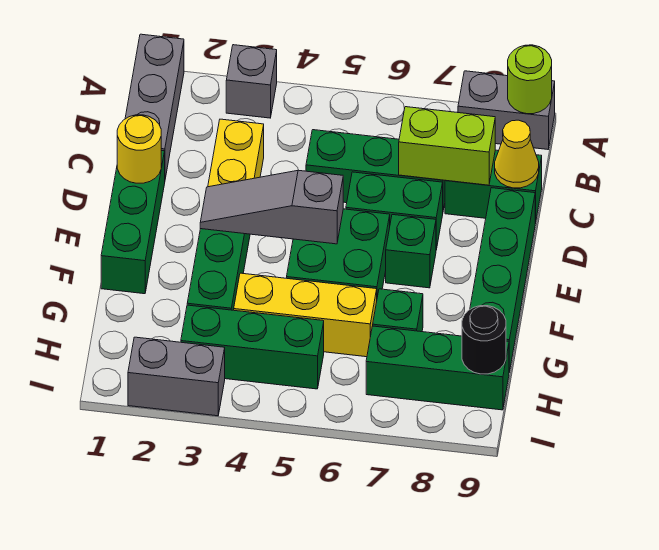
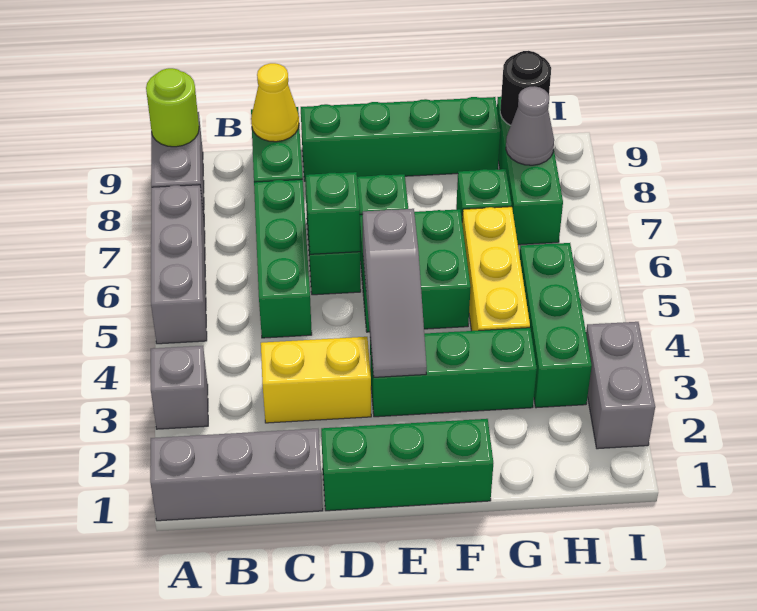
none -> grey 1x3 brick [151,185,207,344]
lime 1x2 brick [399,107,495,185] -> none
yellow 1x1 round brick [117,115,161,183] -> none
none -> green 1x1 brick [306,172,360,254]
none -> grey 1x1 cone [506,86,554,165]

